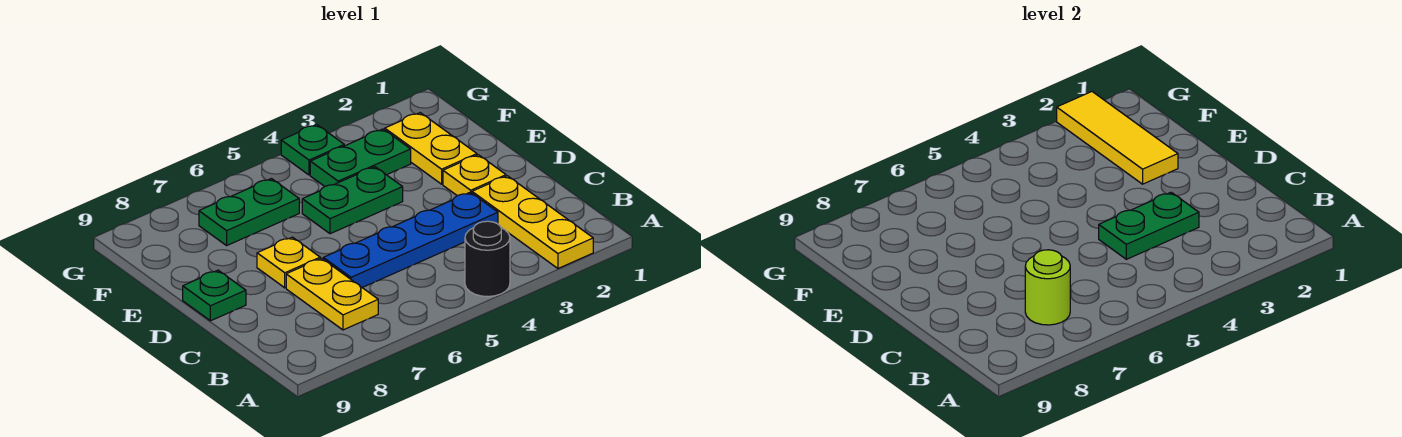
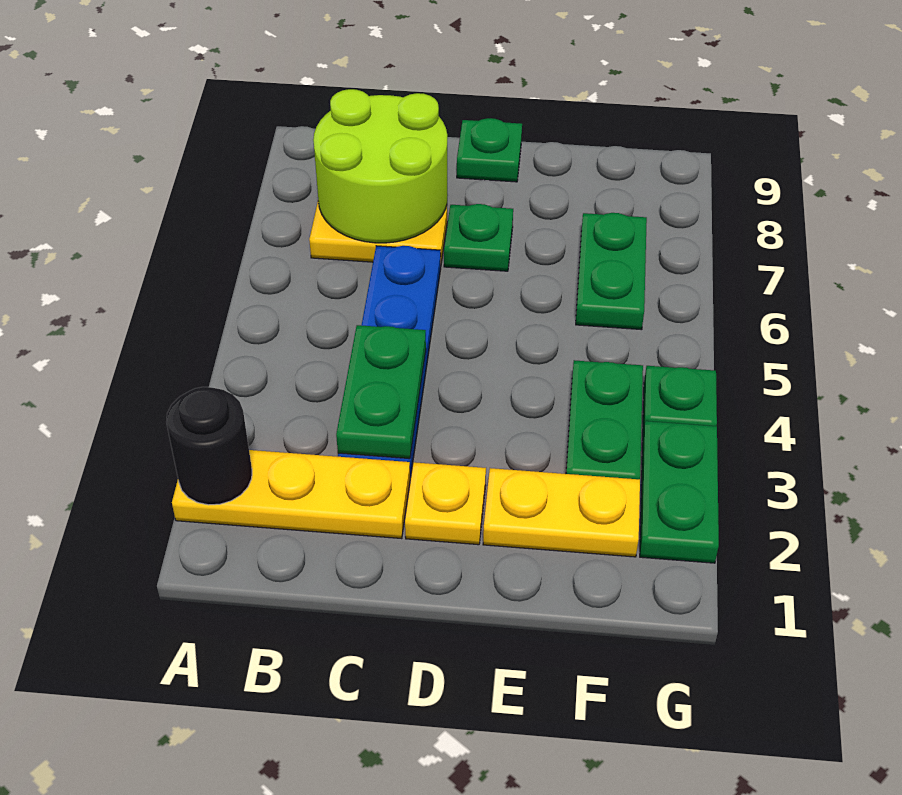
black 1x1 round brick [465,221,510,297] -> black 1x1 round brick moved to [166,387,252,505]
lime 1x1 round brick [1025,250,1070,325] -> lime 2x2 round brick [313,89,448,243]
yellow 1x1 plate [257,237,320,288] -> green 1x1 plate [444,204,513,271]
yellow 1x3 tile [1057,92,1178,184] -> none
green 1x2 plate [302,167,403,234] -> green 1x2 plate moved to [640,421,719,563]

